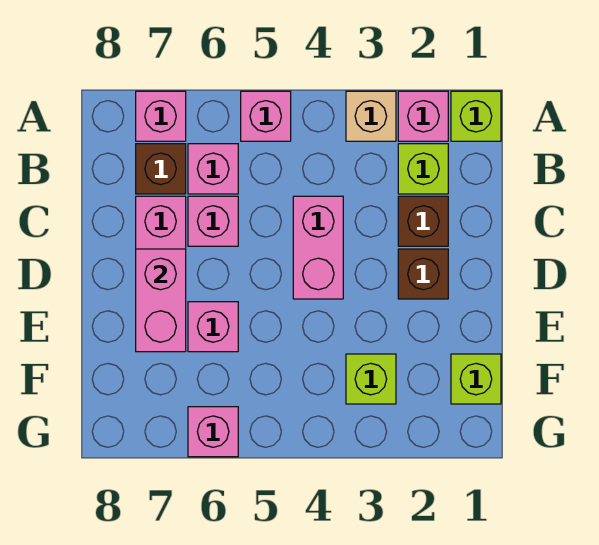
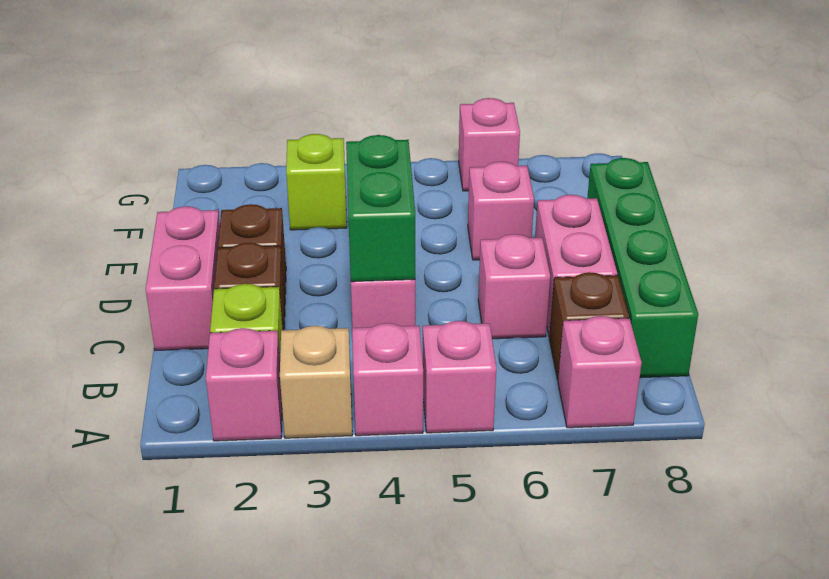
lime 1x1 brick [451,91,501,141] -> none
pink 1x1 brick [188,144,238,194] -> pink 1x1 brick moved to [352,323,423,436]
none -> green 1x4 brick [587,158,698,378]
none -> green 1x2 brick [346,135,415,282]
pink 1x2 brick [136,249,186,352] -> pink 1x2 brick moved to [146,206,220,350]
lime 1x1 brick [451,354,501,404] -> none

